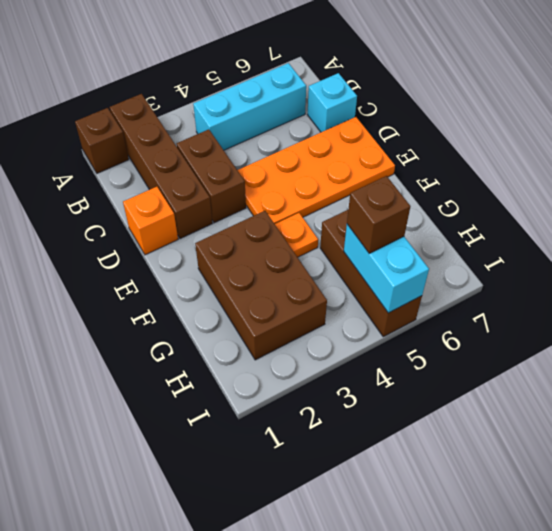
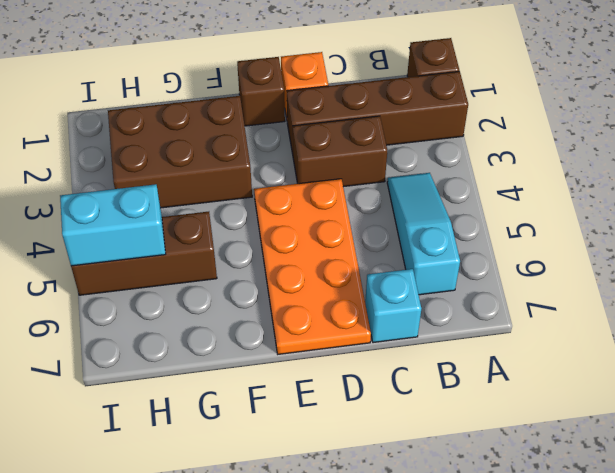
cyan 1x3 brick [193,63,306,150] -> cyan 1x3 slope [387,173,460,295]
orange 1x1 plate [275,213,318,257] -> none
brown 1x1 brick [347,176,411,253] -> brown 1x1 brick moved to [237,57,285,126]

